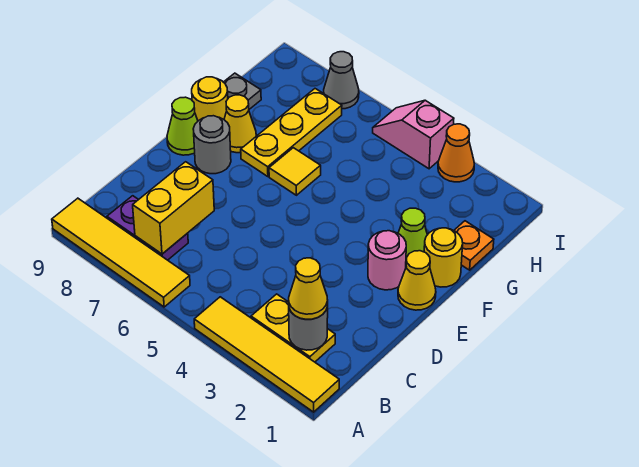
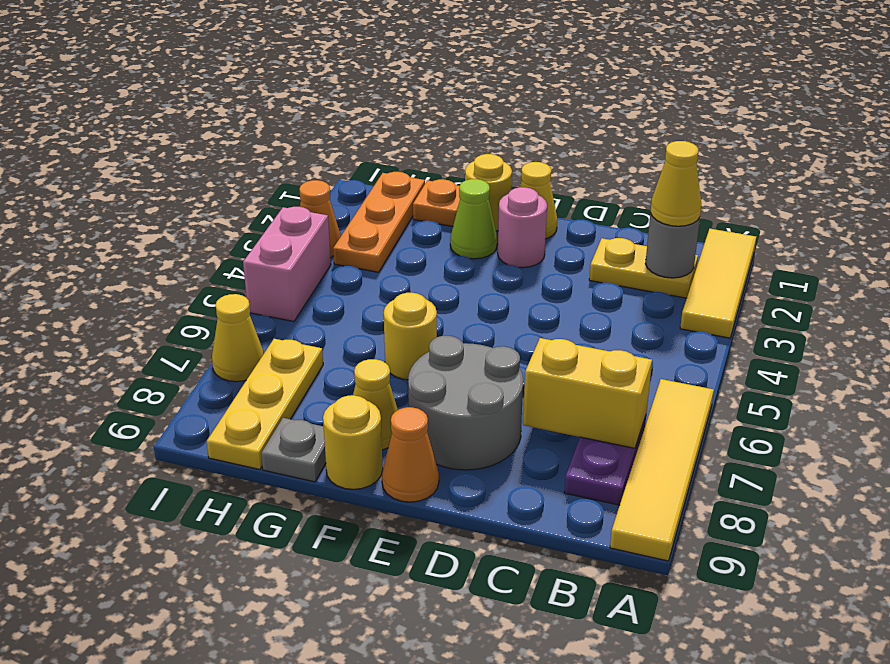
yellow 1x4 tile [194,297,339,412] -> yellow 1x3 tile [680,229,756,338]
yellow 1x2 plate [251,294,335,362] -> yellow 1x2 plate turned to [589,238,698,298]
grey 1x1 round brick [193,116,231,174] -> grey 2x2 round brick [408,336,523,470]
lime 1x1 cone [167,97,198,155] -> orange 1x1 cone [382,407,439,502]
yellow 1x1 tile [269,148,321,195] -> yellow 1x1 round brick [384,293,437,380]
yellow 1x3 plate [241,89,342,177] -> yellow 1x3 plate turned to [207,339,323,470]
none -> orange 1x3 plate [333,172,425,272]
pink 1x2 slope [373,100,454,169] -> pink 1x2 brick [243,207,331,322]
grey 1x1 cone [324,52,359,109] -> yellow 1x1 cone [212,294,264,382]

